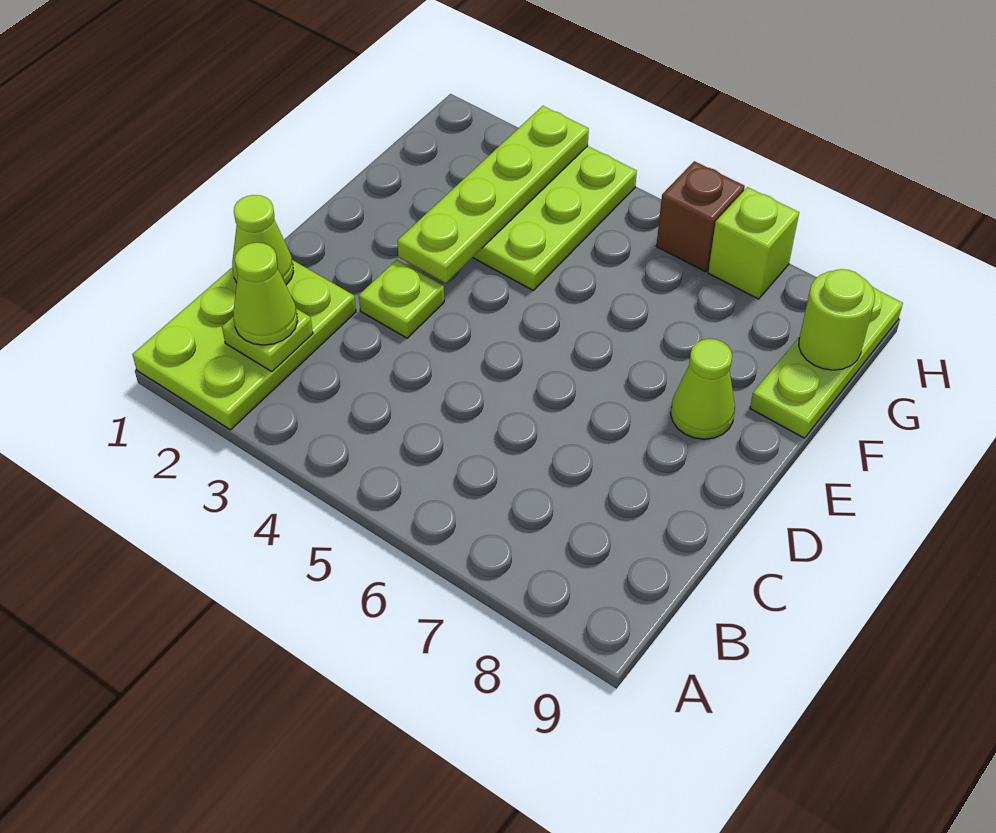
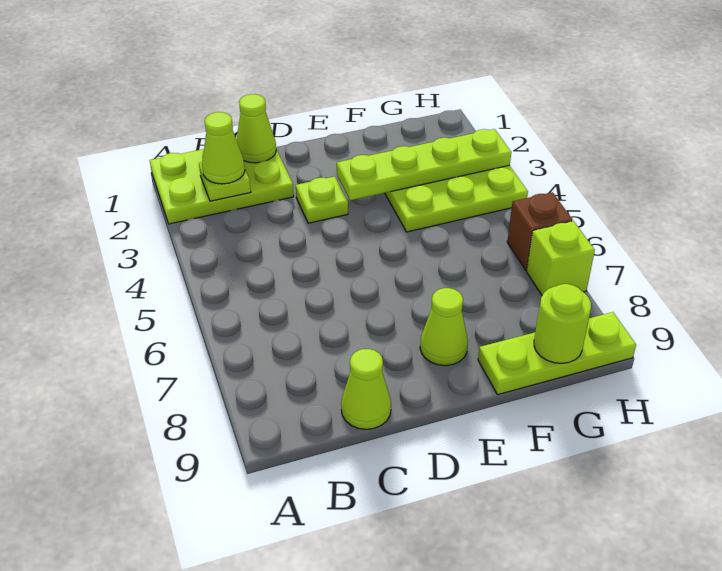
none -> lime 1x1 cone [341,349,391,429]

